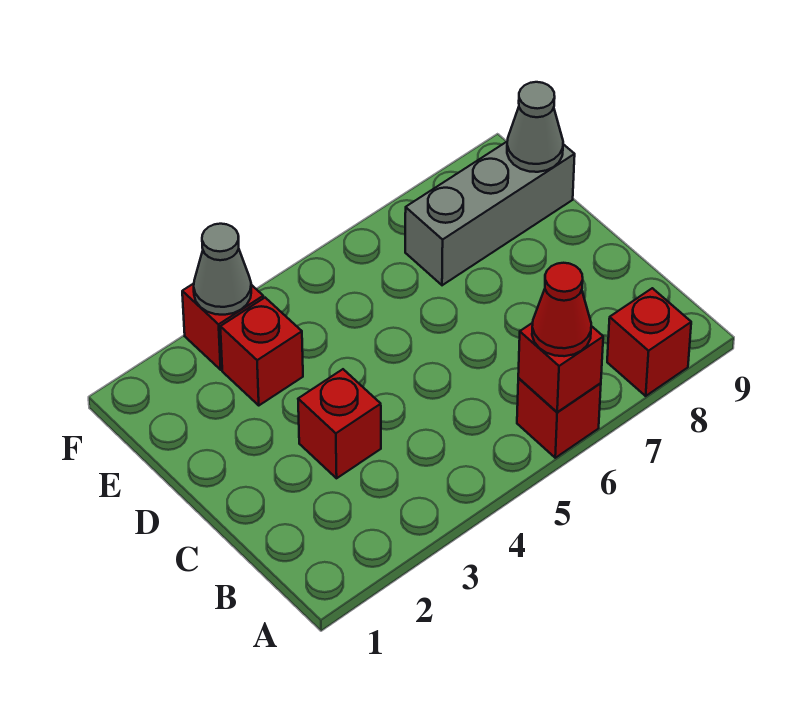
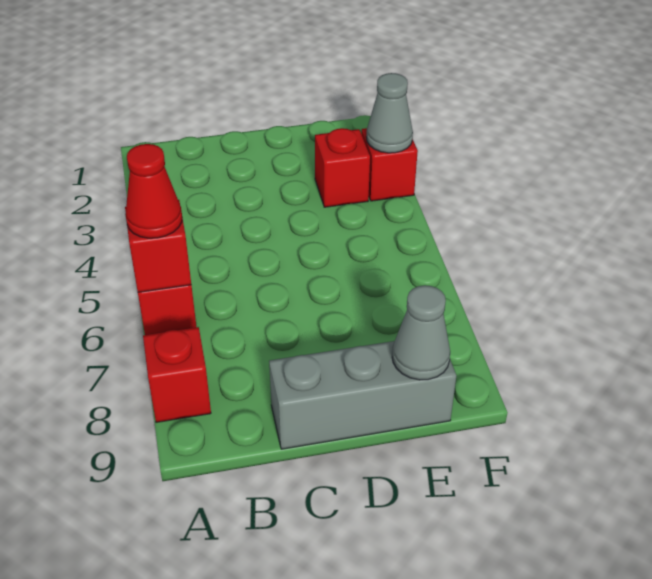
red 1x1 brick [298,369,381,478] -> none
grey 1x3 brick [405,142,575,285] -> grey 1x3 brick turned to [269,341,456,449]

